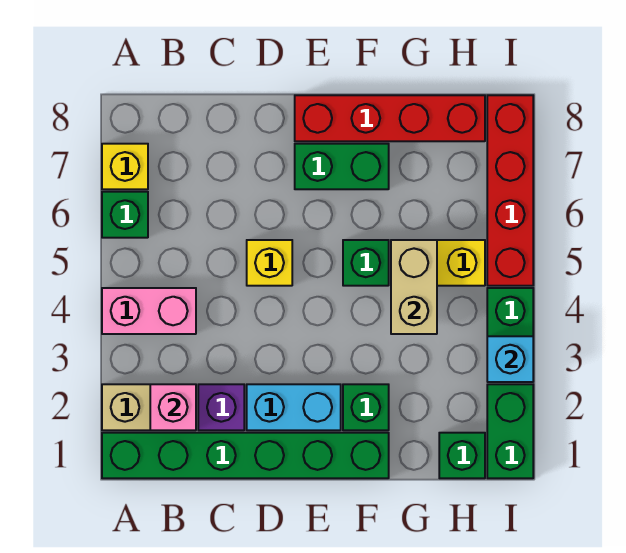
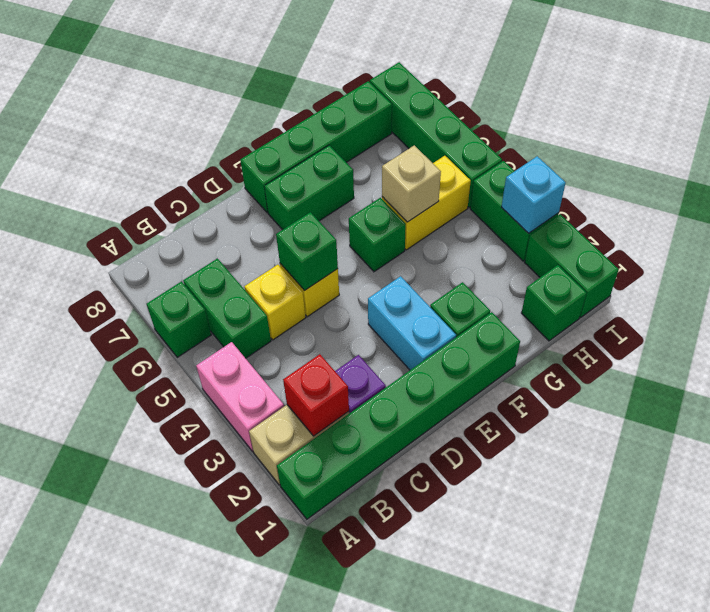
pink 1x2 brick [102,288,196,334] -> pink 1x2 brick turned to [196,342,284,451]
yellow 1x1 brick [102,144,148,189] -> yellow 1x1 brick moved to [244,265,306,340]
pink 1x1 brick [150,384,196,430] -> red 1x1 brick [283,354,349,436]
none -> green 1x2 brick [183,259,271,358]
cyan 1x2 brick [247,384,341,430] -> cyan 1x2 brick turned to [368,276,456,370]
none -> green 1x1 brick [276,212,338,290]
red 1x4 brick [295,95,485,141] -> green 1x4 brick [240,81,392,213]
tan 1x2 brick [391,240,437,334] -> tan 1x1 brick [382,145,441,222]
red 1x4 brick [487,95,533,286] -> green 1x4 brick [370,62,502,208]

